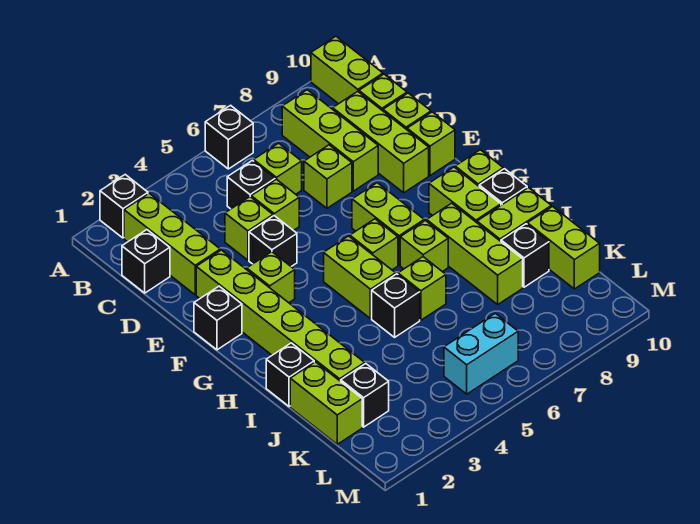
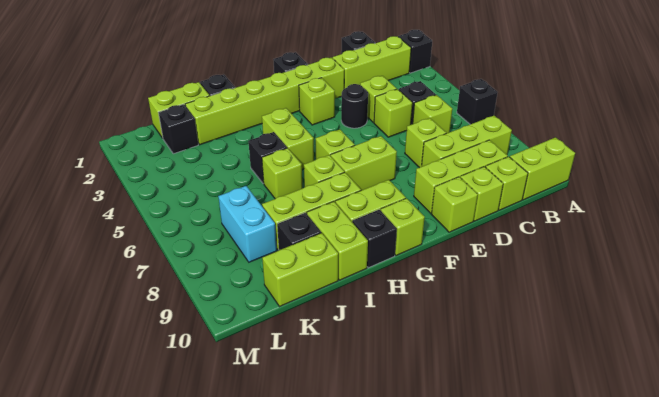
black 1x1 brick [249,216,297,267] -> black 1x1 round brick [341,84,368,128]
lime 1x2 brick [324,236,396,319] -> lime 1x2 brick turned to [262,108,314,169]
cyan 1x2 brick [444,313,518,394] -> cyan 1x2 brick moved to [218,186,277,262]

